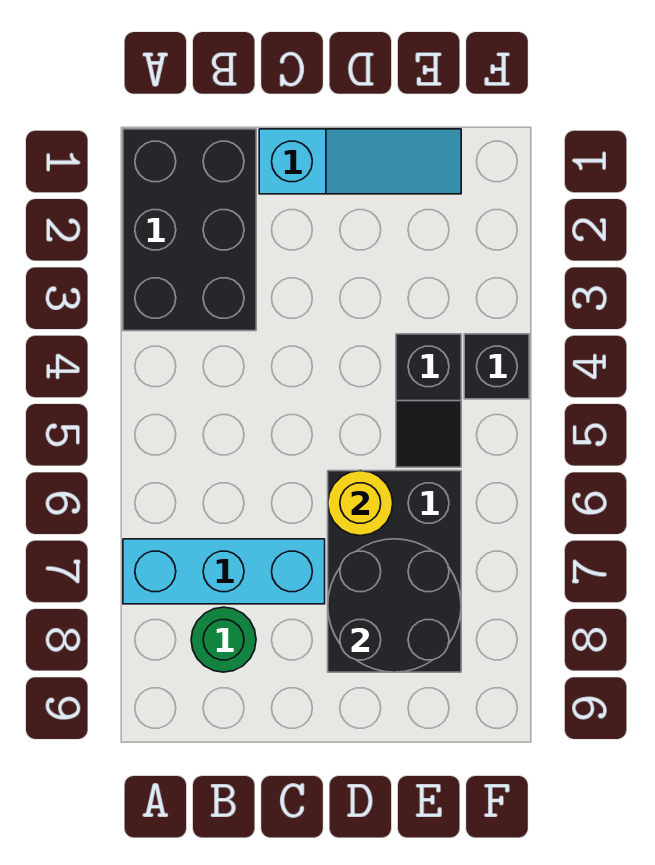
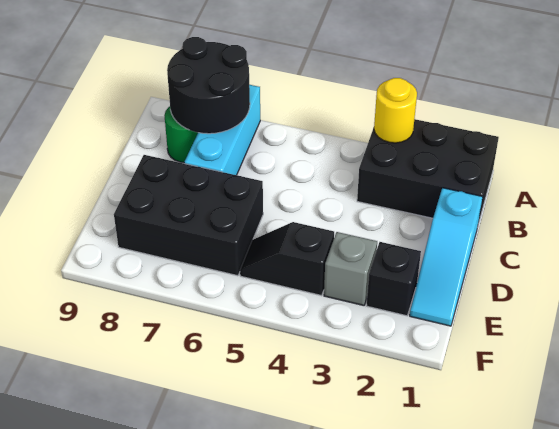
yellow 1x1 round brick [328,471,393,536] -> yellow 1x1 round brick moved to [374,78,417,143]
black 2x2 round brick [328,539,461,672] -> black 2x2 round brick moved to [167,37,250,134]
none -> grey 1x1 brick [324,232,377,305]
black 1x1 brick [464,334,529,399] -> black 1x1 brick moved to [367,242,421,316]

